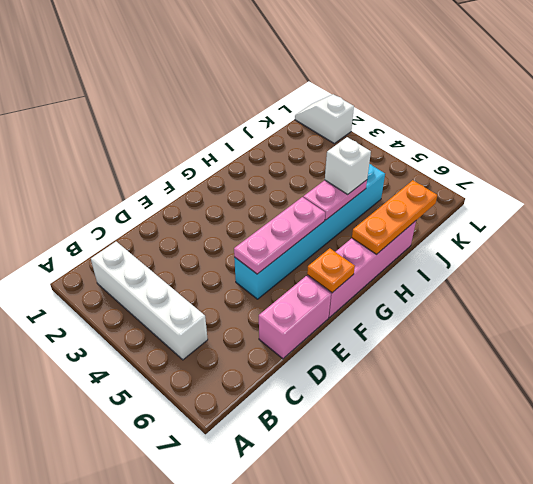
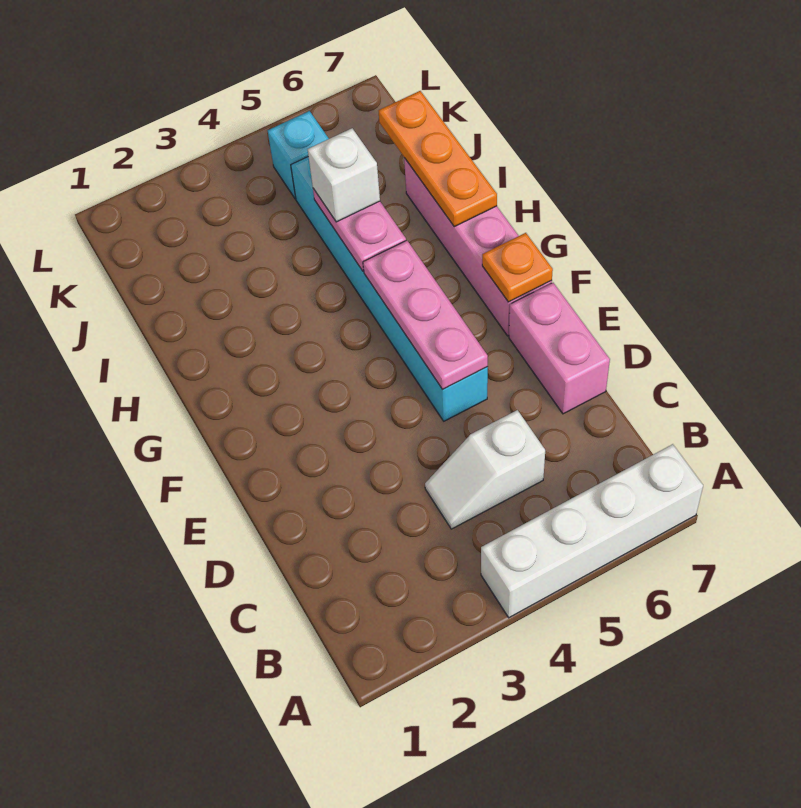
white 1x4 brick [91,242,208,360] -> white 1x4 brick moved to [481,444,703,618]
none -> cyan 1x1 brick [268,111,329,199]
white 1x2 slope [295,94,354,143] -> white 1x2 slope moved to [425,410,545,529]

